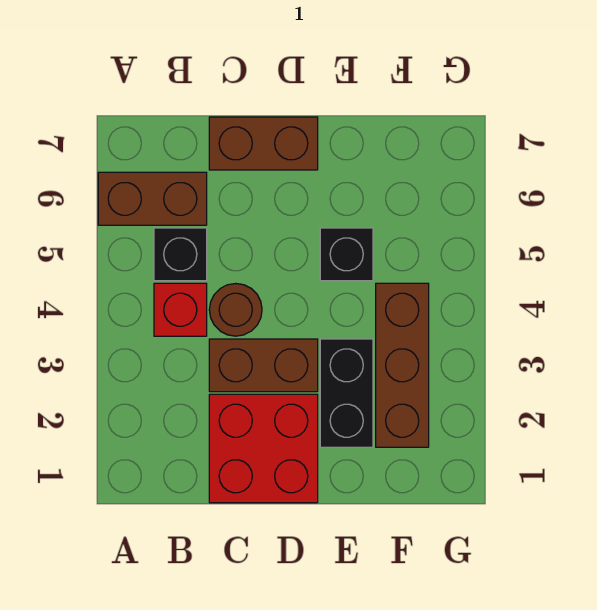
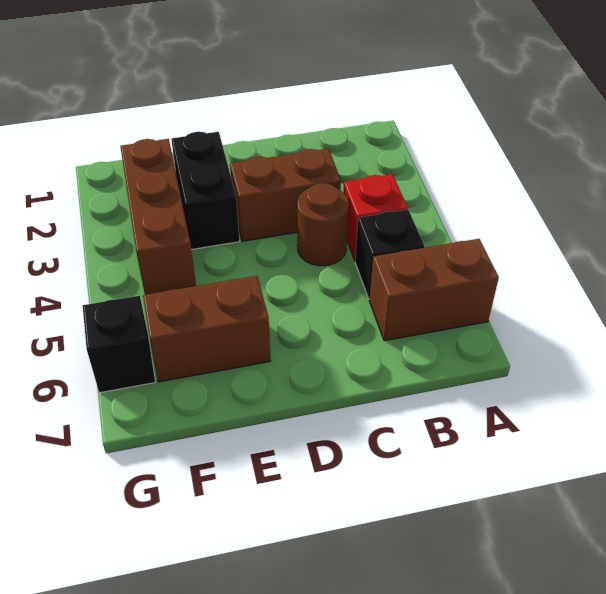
red 2x2 brick [209,394,318,503] -> none
brown 1x2 brick [209,117,318,170] -> brown 1x2 brick moved to [143,276,271,382]
black 1x1 brick [320,228,373,281] -> black 1x1 brick moved to [83,296,155,393]

